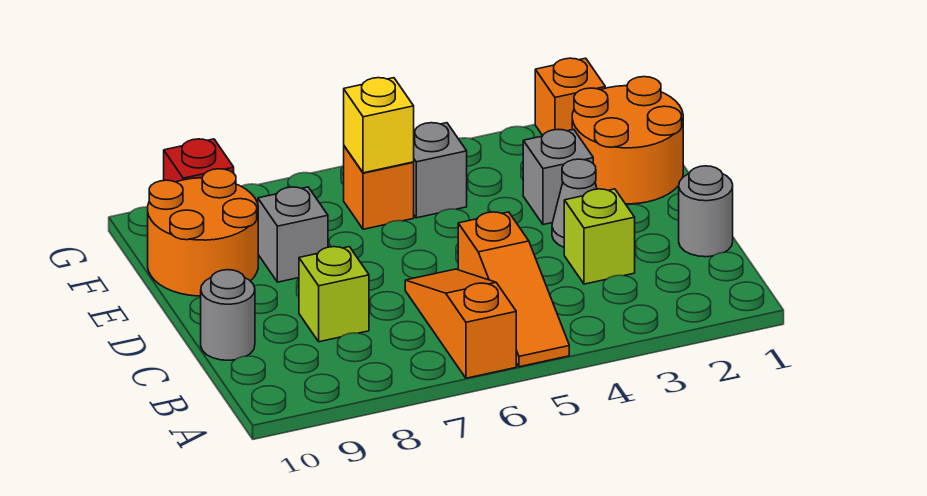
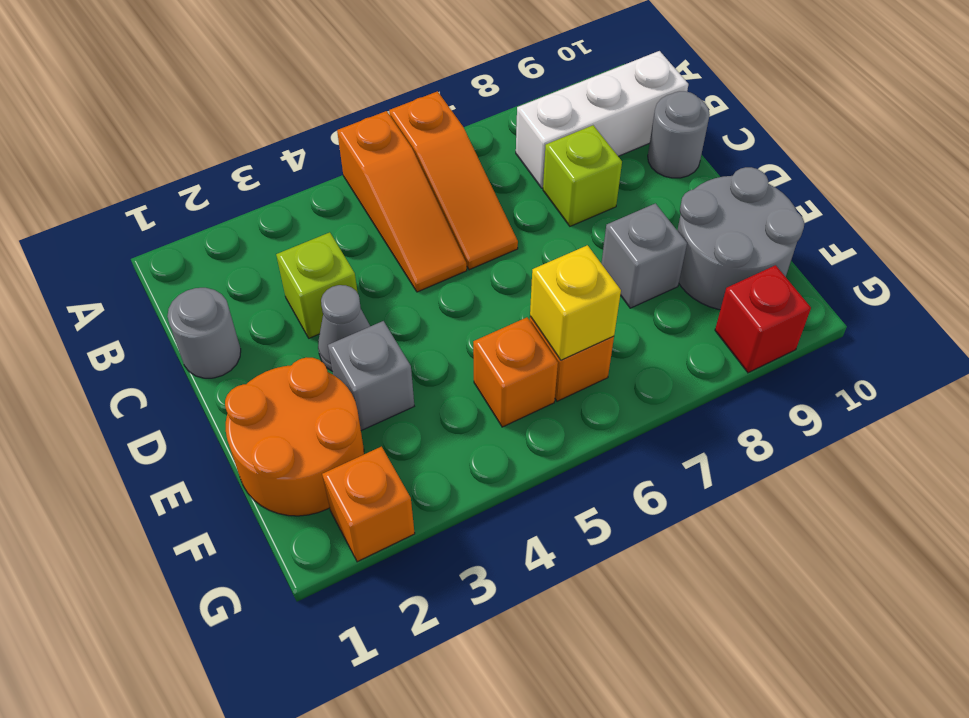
orange 1x3 slope [458,212,569,367] -> orange 1x3 slope turned to [337,111,467,292]
none -> white 1x3 brick [516,51,688,188]
orange 2x2 round brick [148,169,258,296] -> grey 2x2 round brick [677,167,804,310]
grey 1x1 brick [413,123,467,218] -> orange 1x1 brick [473,317,558,427]

